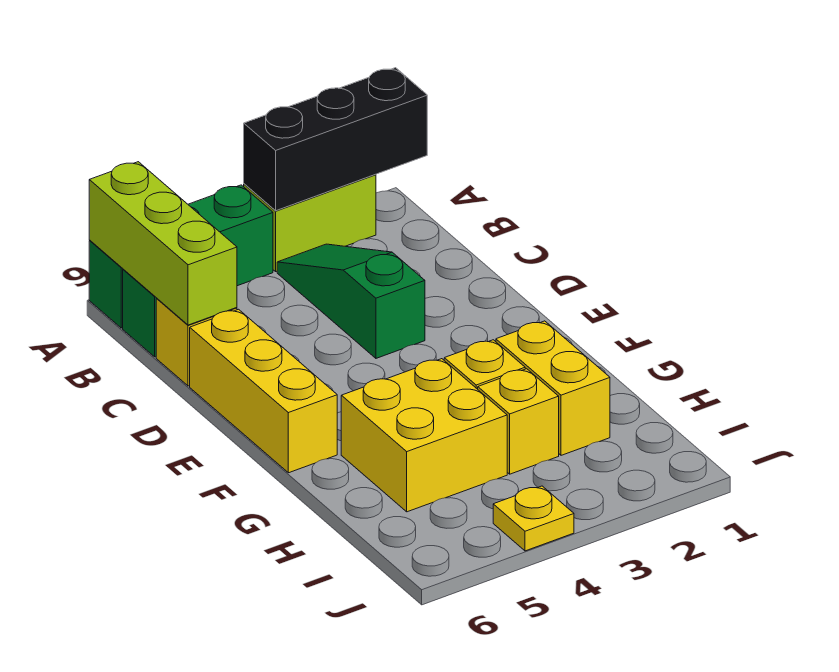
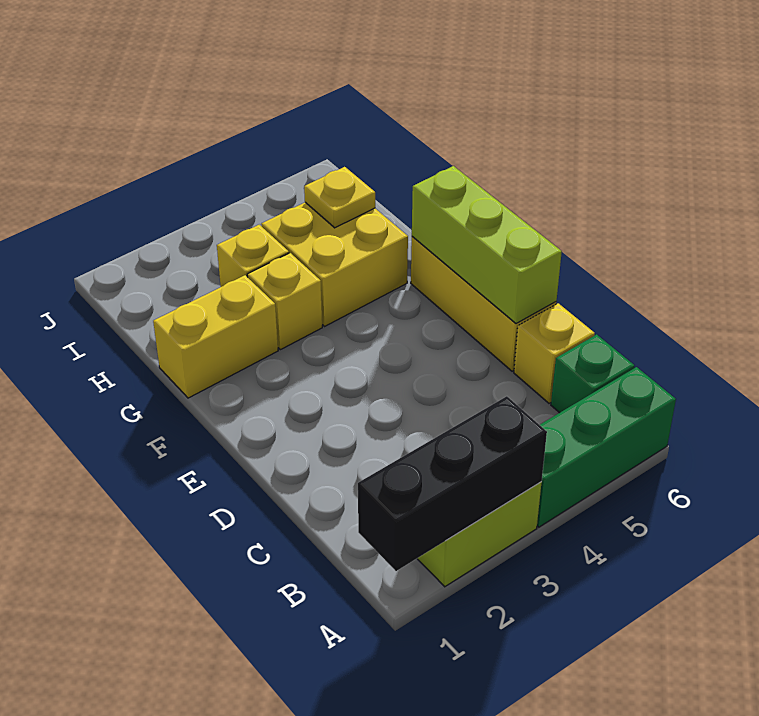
lime 1x3 brick [89,162,237,325] -> lime 1x3 brick moved to [412,166,562,323]
green 1x3 slope [277,244,425,358] -> none
yellow 1x2 brick [496,321,610,455] -> yellow 1x2 brick turned to [153,275,278,398]
yellow 1x1 plate [493,486,574,551] -> yellow 1x1 plate moved to [304,167,375,228]

